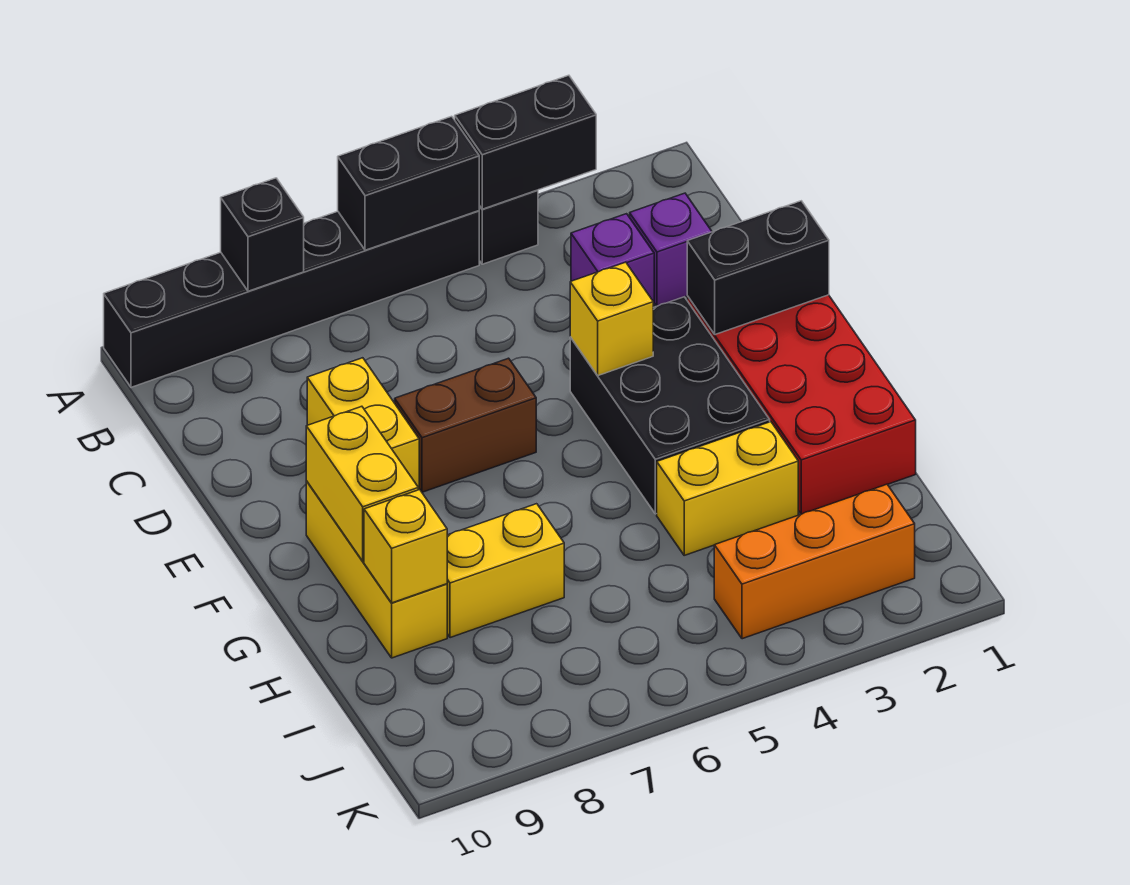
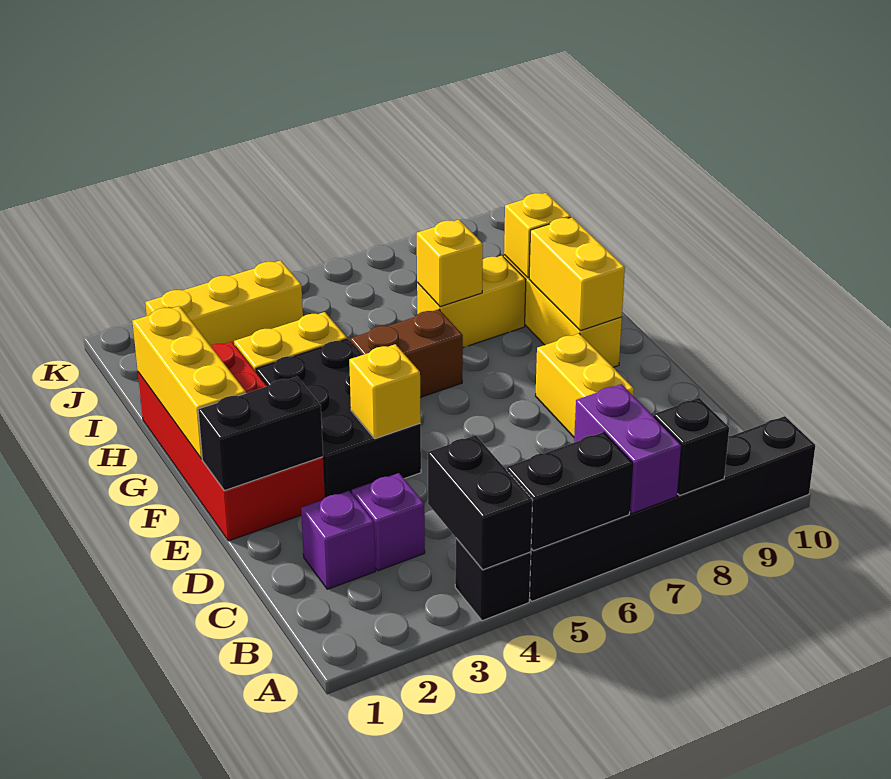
black 1x2 brick [455,75,596,209] -> black 1x2 brick turned to [428,435,533,570]
none -> purple 1x2 brick [574,384,681,513]
brown 1x2 brick [395,358,536,492] -> brown 1x2 brick moved to [350,309,463,397]
none -> yellow 1x3 brick [132,306,246,459]
none -> yellow 1x1 brick [417,220,483,307]
orange 1x3 brick [714,484,915,639] -> yellow 1x3 brick [145,260,303,346]

